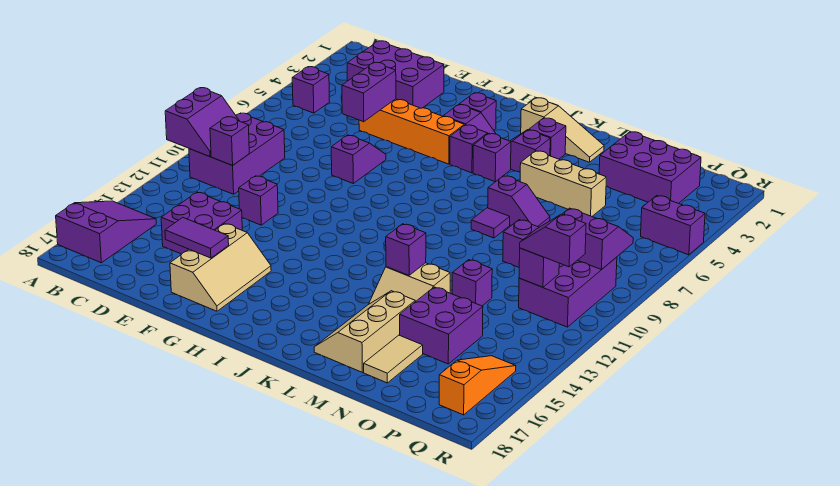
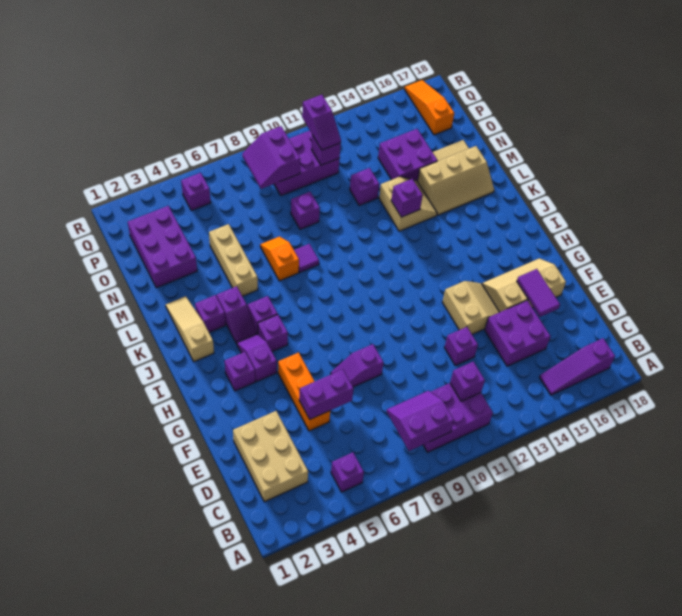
purple 2x2 slope [165,88,239,157] -> purple 2x2 slope moved to [386,391,454,451]
purple 2x3 slope [56,201,156,263] -> purple 1x3 slope [540,338,615,395]
purple 2x3 brick [347,41,444,108] -> tan 2x3 brick [233,411,308,502]
orange 1x4 brick [359,99,464,164] -> orange 1x3 brick [278,352,330,431]
none -> tan 2x2 slope [442,281,499,334]
purple 1x2 slope [488,176,550,227] -> orange 1x2 slope [260,237,299,281]
purple 1x2 brick [641,196,705,255] -> purple 1x1 brick [181,173,211,211]
orange 1x3 slope [439,356,516,415] -> orange 1x3 slope turned to [404,80,454,135]

